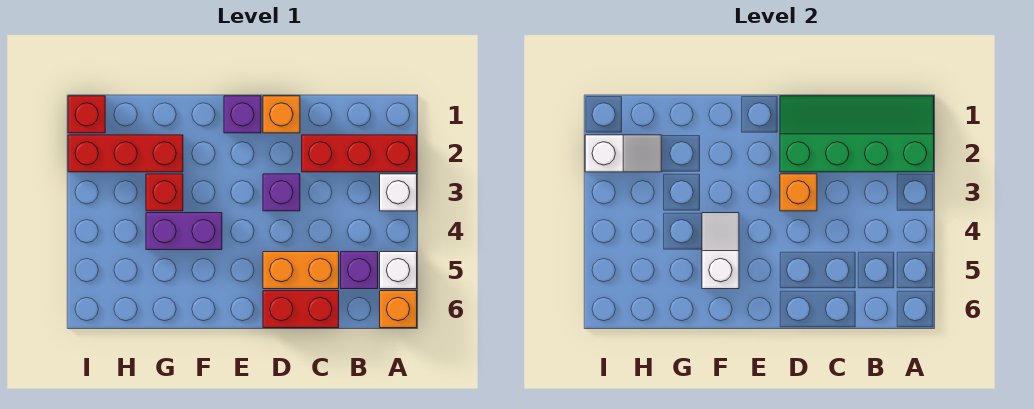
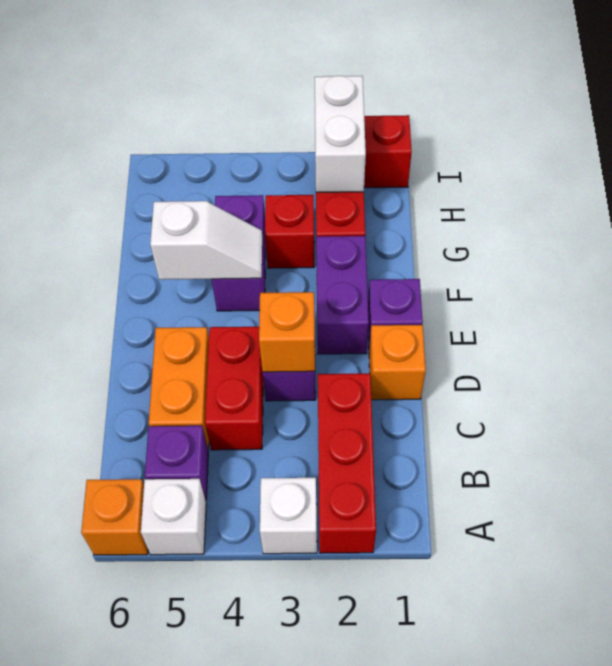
green 2x4 slope [780,96,934,172] -> none
red 1x2 brick [263,291,339,328] -> red 1x2 brick moved to [205,327,263,450]
none -> purple 1x2 brick [316,236,369,354]
white 1x2 slope [585,135,661,172] -> white 1x2 brick [315,76,366,192]

